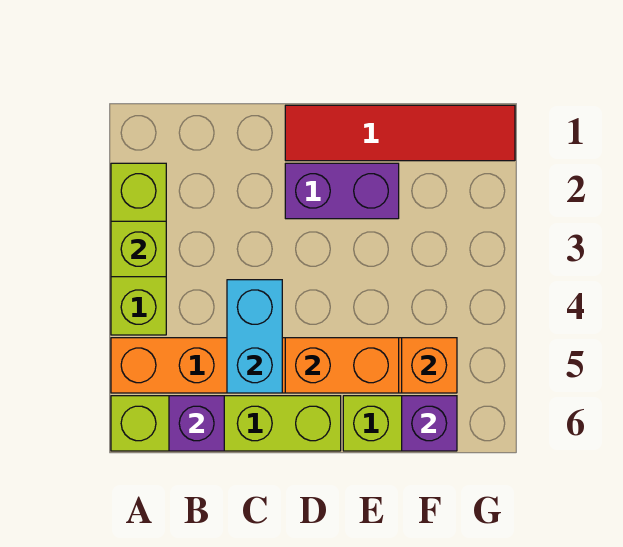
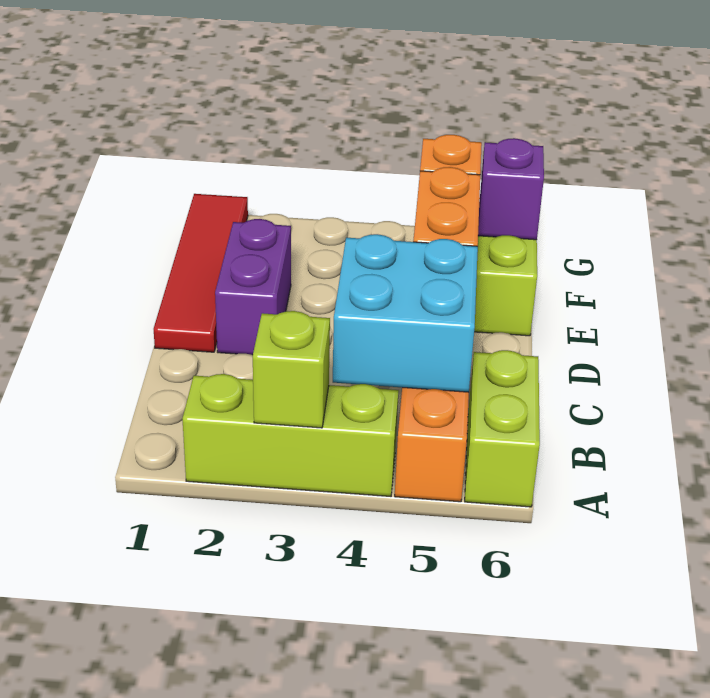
lime 1x4 brick [111,396,341,451] -> lime 1x2 brick [465,350,540,507]
purple 1x1 brick [169,396,224,451] -> none
cyan 1x2 brick [227,280,282,393] -> cyan 2x2 brick [333,234,478,392]

